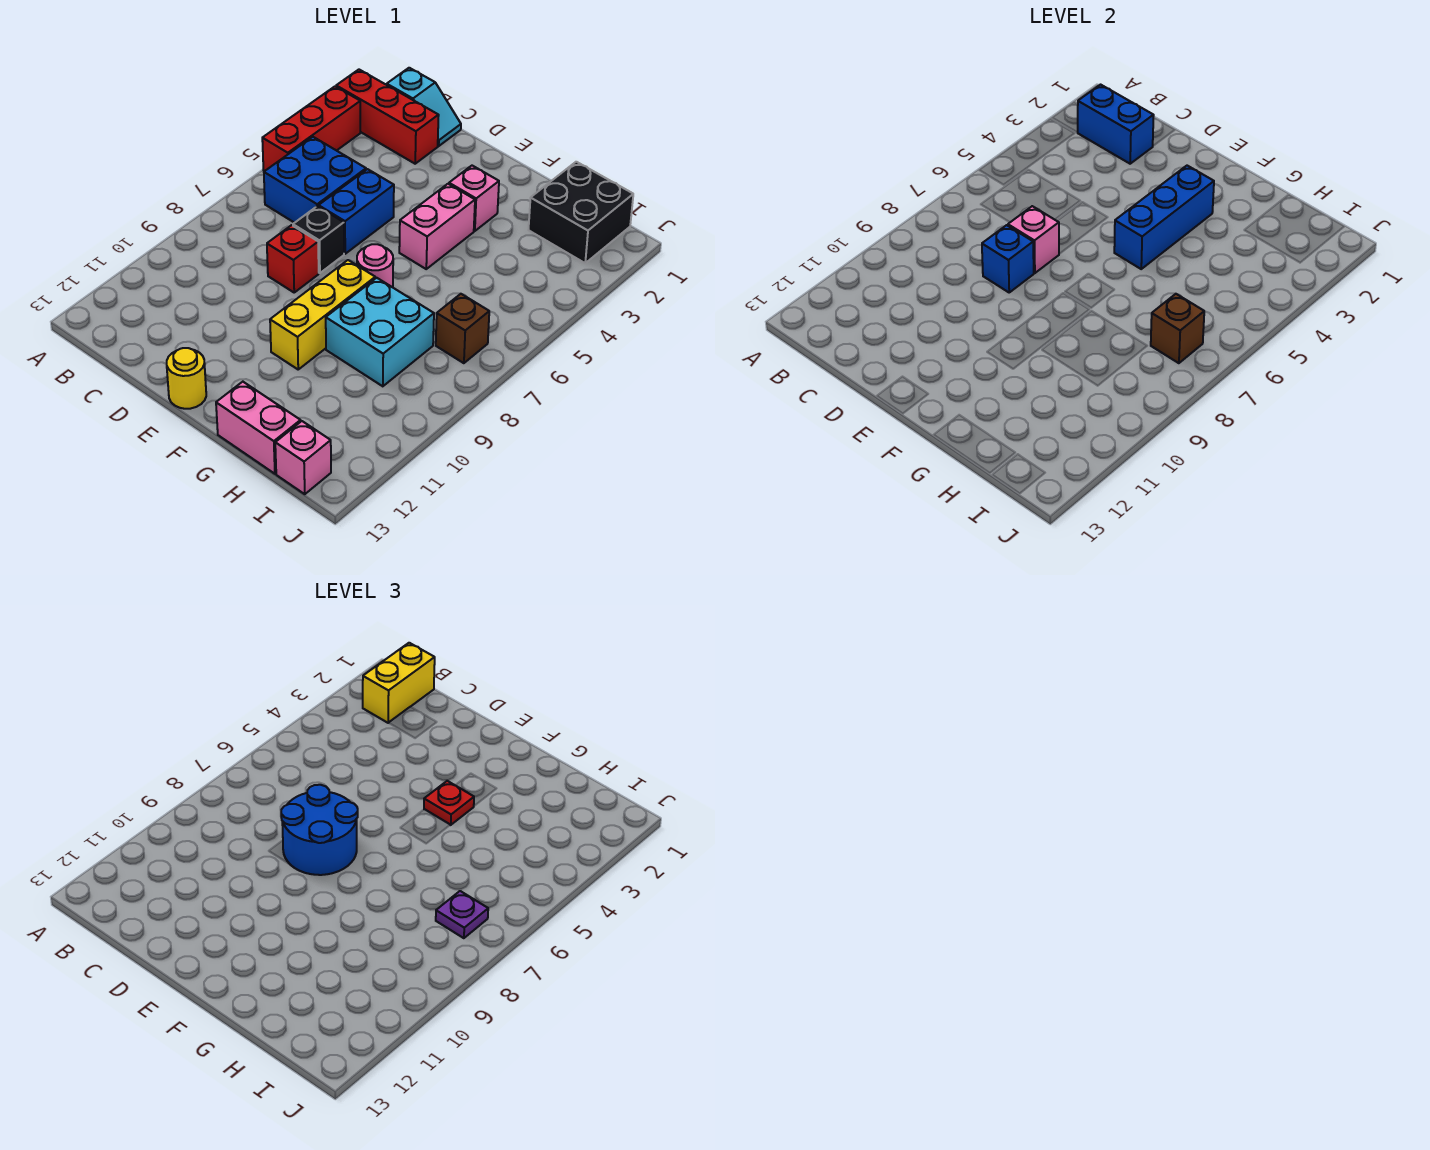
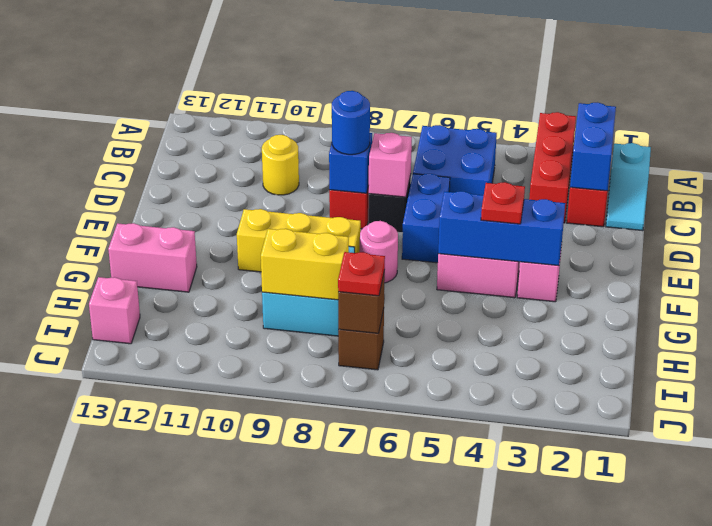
red 1x3 brick [262,86,360,171] -> red 1x3 brick turned to [529,112,576,223]
yellow 1x2 brick [363,643,435,723] -> yellow 1x2 brick moved to [261,229,349,300]
blue 1x2 brick [319,169,394,254] -> blue 1x2 brick turned to [402,174,450,263]
blue 2x2 round brick [281,785,358,875] -> blue 1x1 round brick [332,91,370,155]
yellow 1x1 round brick [167,348,206,409] -> yellow 1x1 round brick moved to [262,135,299,195]
pink 1x2 brick [216,382,301,474] -> pink 1x2 brick turned to [108,223,197,292]
black 2x2 brick [529,162,633,263] -> none
purple 1x1 plate [436,891,488,938] -> red 1x1 plate [338,252,385,296]

